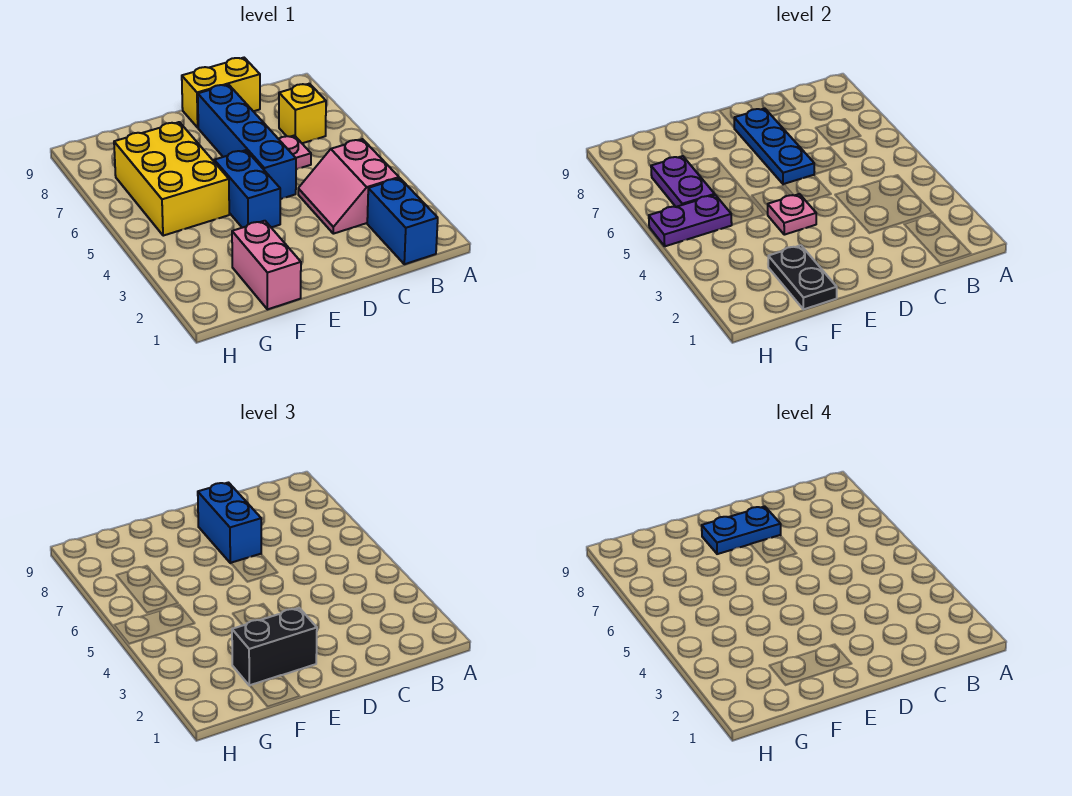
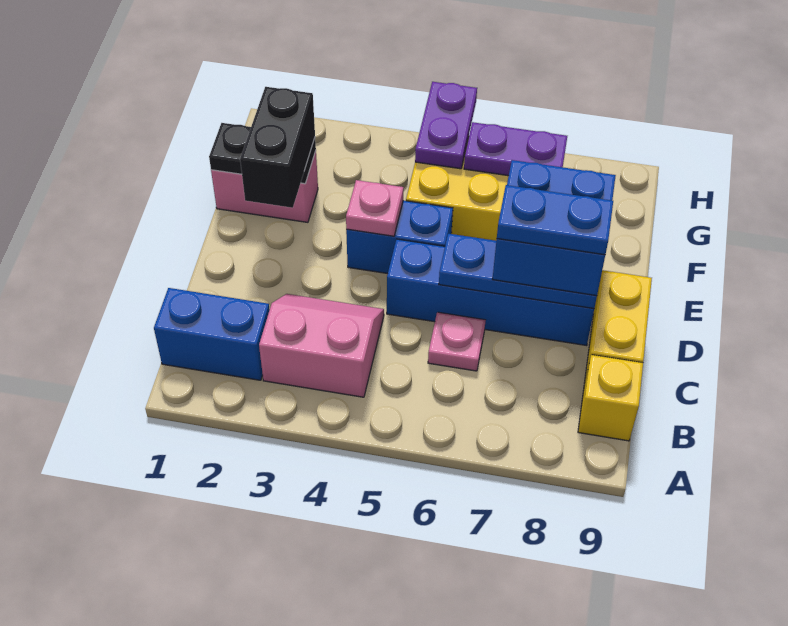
yellow 1x1 brick [279,84,326,143] -> yellow 1x1 brick moved to [578,355,643,441]
blue 1x2 brick [198,483,261,563] -> blue 2x2 brick [493,160,616,296]
blue 1x2 plate [702,506,781,554] -> blue 1x2 plate turned to [497,185,613,255]

